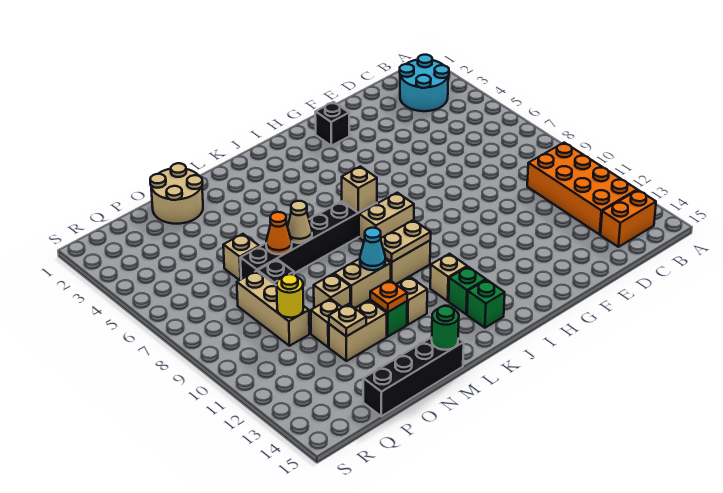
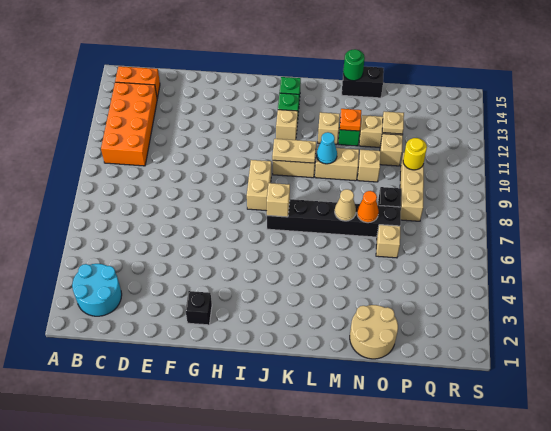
tan 1x2 brick [359,193,414,241] -> tan 1x2 brick turned to [247,160,271,211]
black 1x4 brick [363,337,464,416] -> black 1x2 brick [342,66,384,98]

